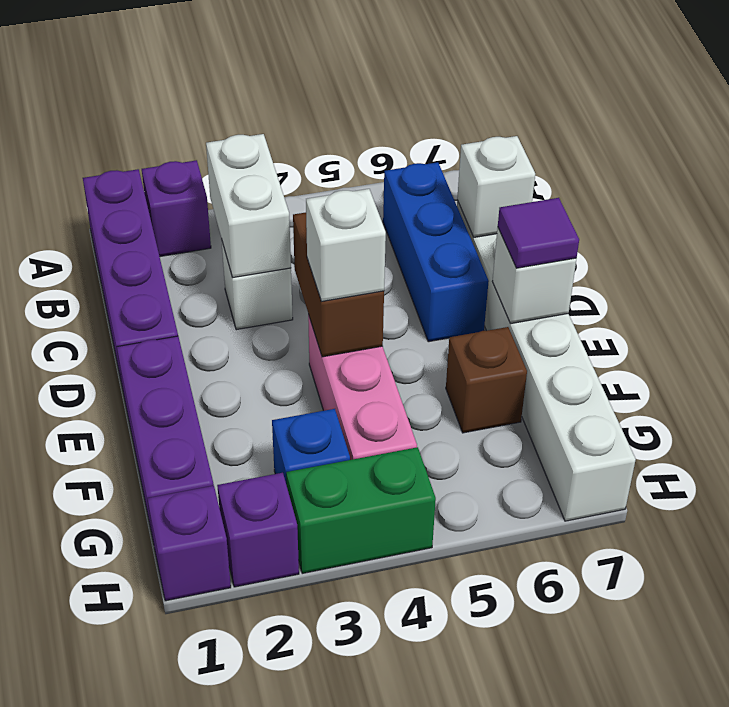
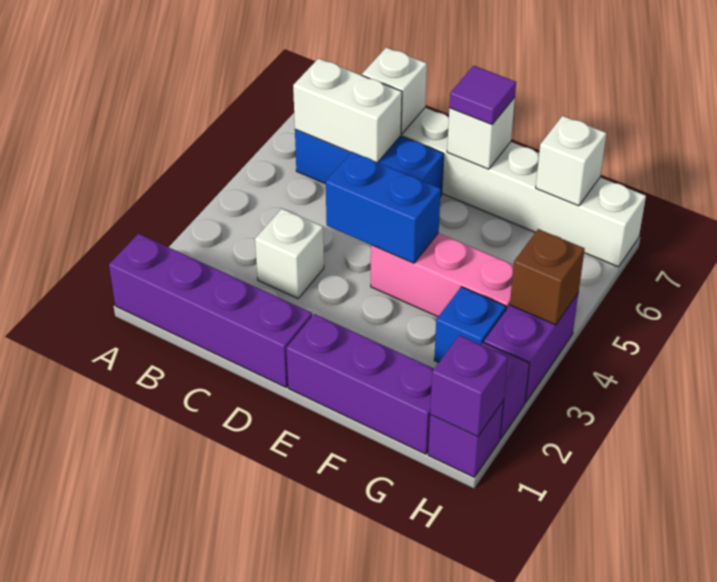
purple 1x1 brick [142,160,211,257] -> purple 1x1 brick moved to [430,335,508,437]
white 1x2 brick [206,134,291,278] -> white 1x2 brick moved to [293,58,402,162]
brown 1x2 brick [293,212,384,357] -> blue 1x2 brick [326,152,441,263]
white 1x1 brick [306,189,386,301] -> white 1x1 brick moved to [536,116,606,206]
brown 1x1 brick [446,327,527,433] -> brown 1x1 brick moved to [510,229,585,325]
green 1x2 brick [286,447,436,573] -> purple 1x2 brick [484,294,578,402]

